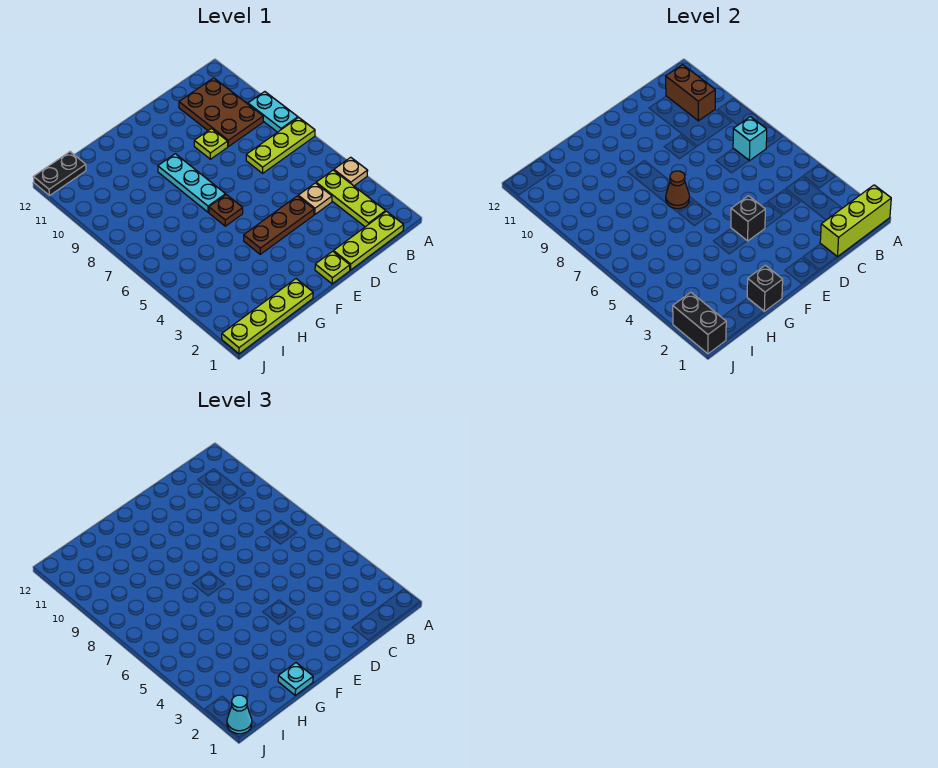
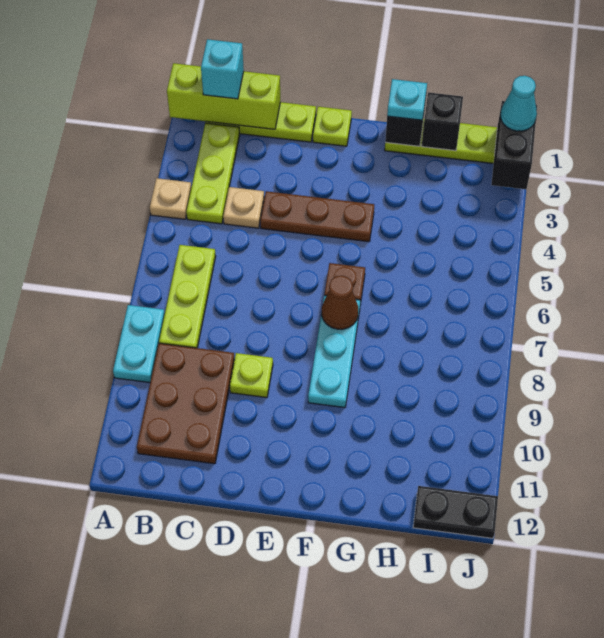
lime 1x3 plate [246,118,315,173] -> lime 1x3 plate turned to [159,245,216,348]
cyan 1x1 brick [733,117,767,161] -> cyan 1x1 brick moved to [201,39,244,99]
brown 1x2 brick [666,65,715,121] -> none
black 1x1 brick [731,196,765,241] -> black 1x1 brick moved to [422,92,463,151]

